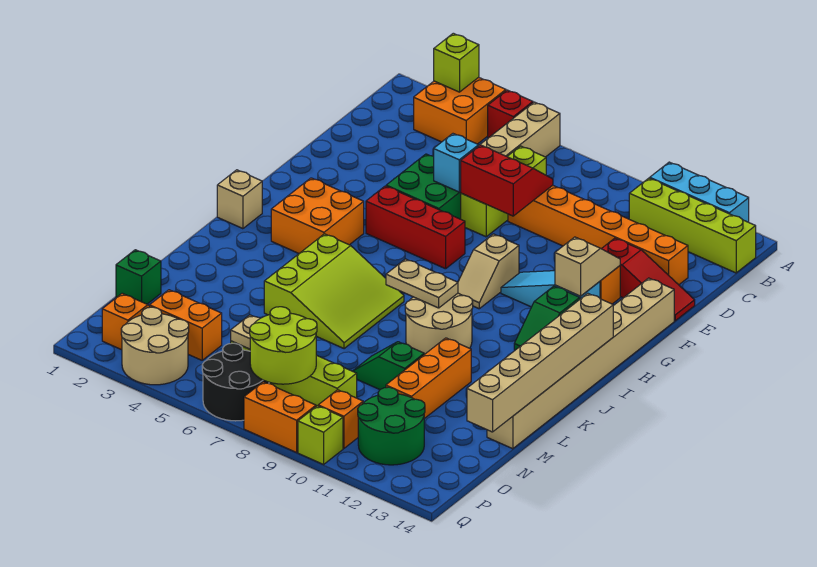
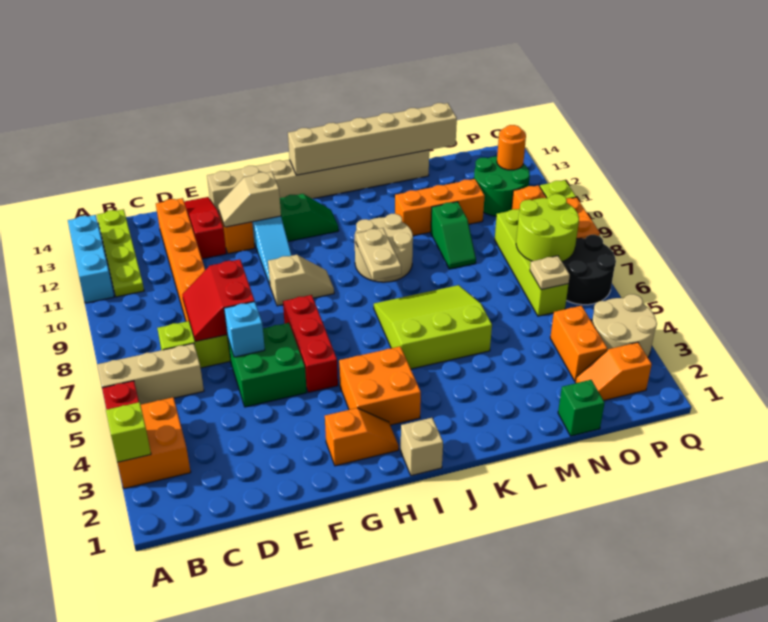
lime 1x4 brick [629,178,756,273] -> lime 1x4 plate [97,209,144,297]
none -> orange 1x2 slope [325,408,399,466]
none -> orange 1x1 round brick [497,125,526,170]

